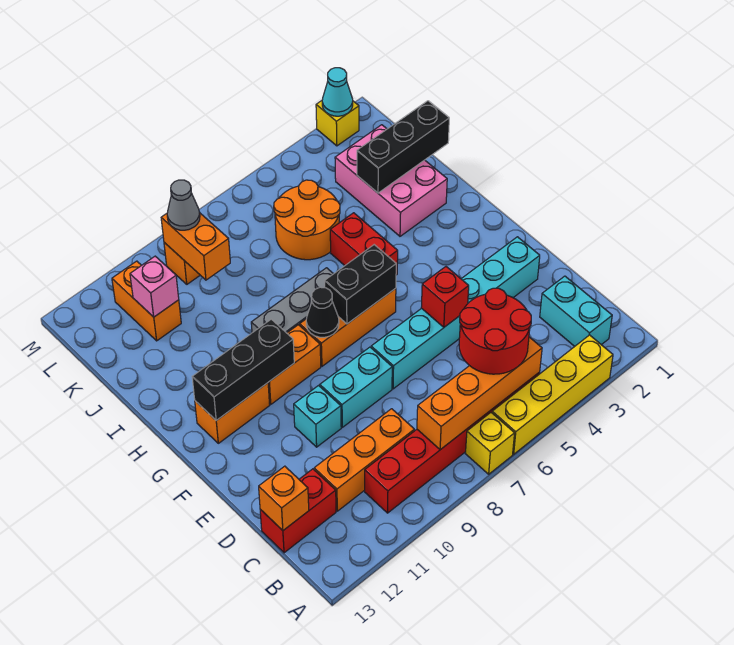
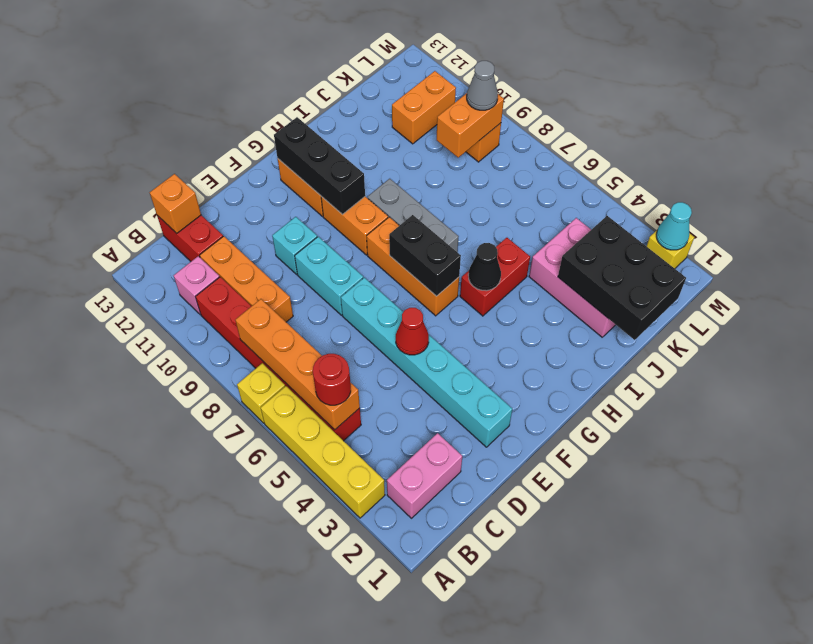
cyan 1x2 brick [540,276,612,346] -> pink 1x2 brick [387,433,462,518]
red 2x2 round brick [459,288,531,374] -> red 1x1 round brick [313,354,351,405]
red 1x1 brick [421,267,469,327] -> red 1x1 cone [396,308,429,355]
black 1x1 cone [306,287,339,337] -> black 1x1 cone moved to [468,243,501,291]
pink 2x3 brick [335,125,447,236] -> pink 2x3 brick turned to [529,218,616,337]
black 1x3 brick [357,101,449,193] -> black 2x3 brick [558,216,686,340]
orange 2x2 round brick [274,180,340,260] -> none
pink 1x1 brick [130,256,179,317] -> pink 1x1 brick moved to [174,256,219,315]

